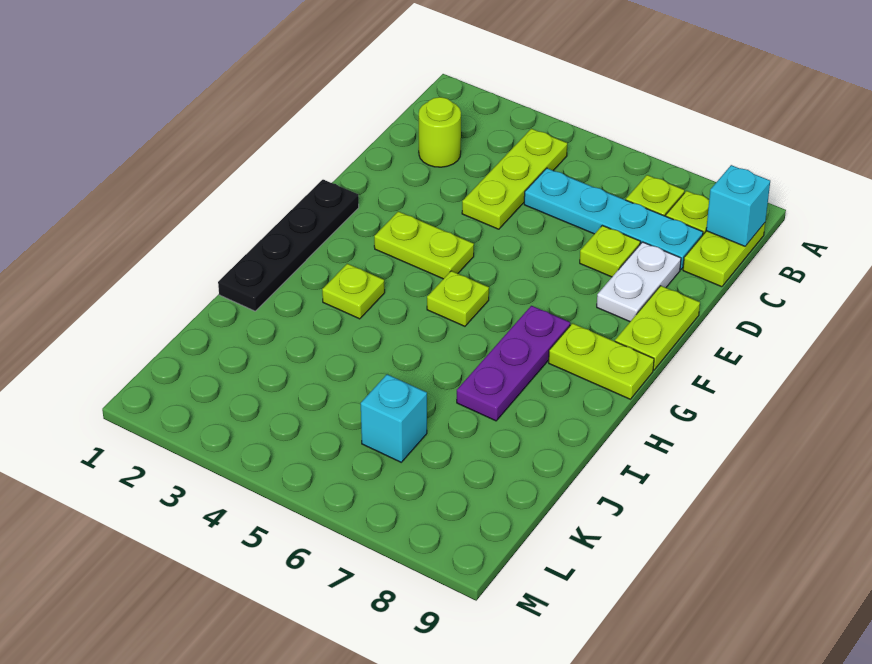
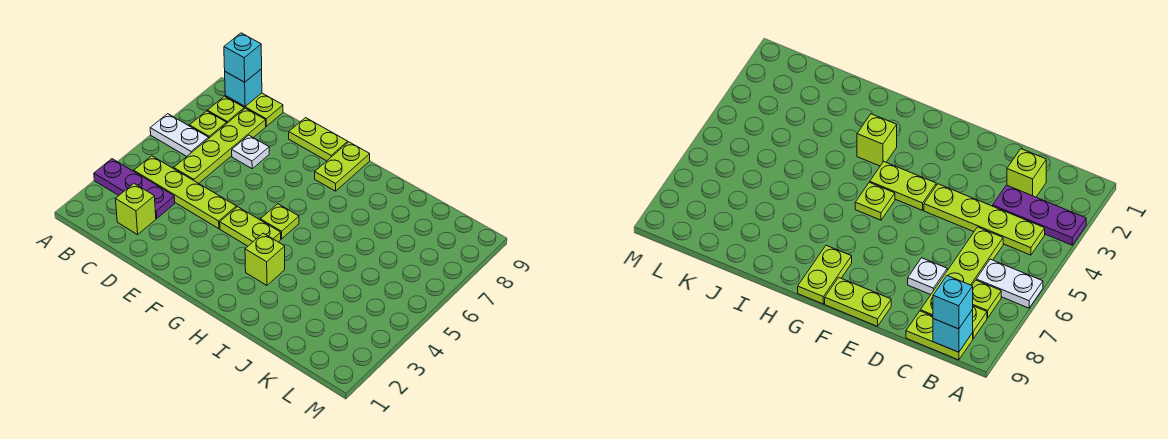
lime 1x3 plate [462,129,567,229] -> lime 1x4 plate [134,156,236,229]
lime 1x1 round brick [419,97,461,167] -> lime 1x1 brick [116,184,156,234]
cyan 1x4 plate [524,168,703,270] -> lime 1x4 plate [174,108,266,183]
lime 1x1 plate [580,225,640,277] -> white 1x1 plate [232,135,269,169]
white 1x2 plate [597,242,681,322] -> white 1x2 plate moved to [150,114,209,156]
black 1x4 plate [218,180,359,311] -> none
lime 1x2 plate [374,211,474,279] -> lime 1x2 plate turned to [220,207,281,246]
purple 1x3 plate [457,306,570,421] -> purple 1x3 plate moved to [94,159,175,218]
lime 1x1 plate [322,264,385,319] -> lime 1x1 brick [245,233,285,285]
cyan 1x1 brick [361,374,427,462] -> cyan 1x1 brick moved to [224,33,262,82]

